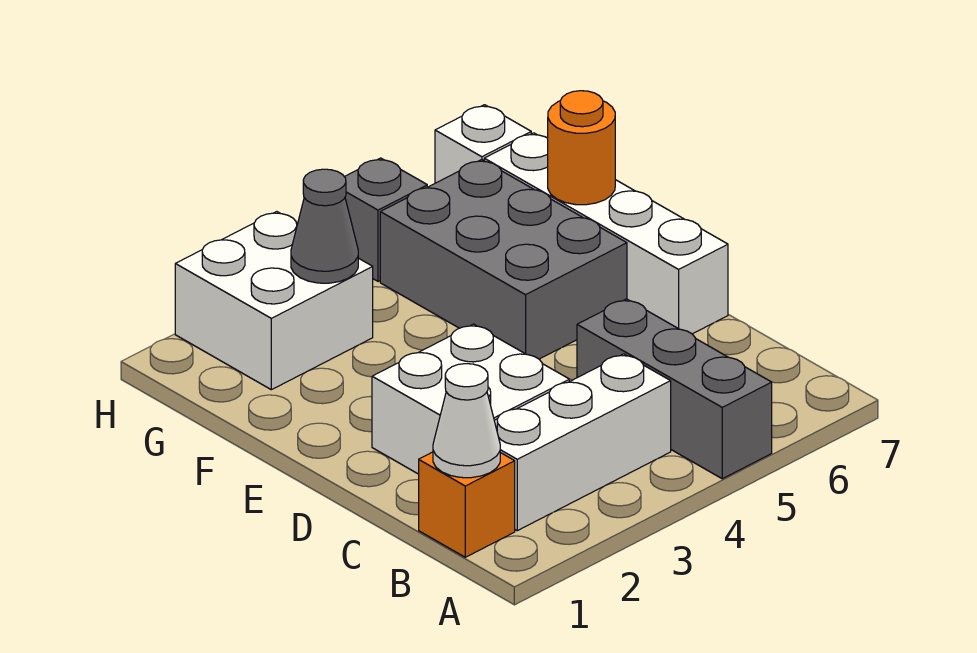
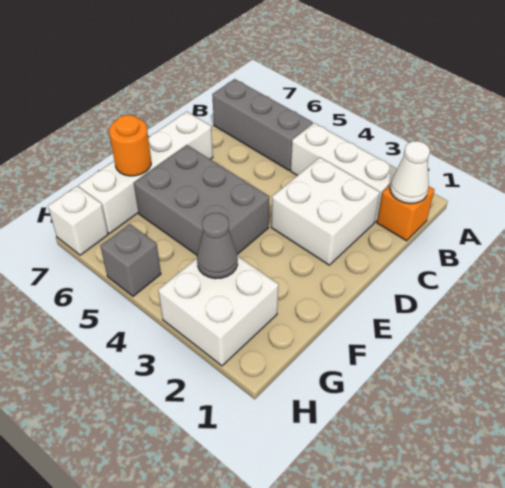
grey 1x3 brick [577,299,772,479] -> grey 1x3 brick turned to [212,79,313,170]
grey 2x3 brick [380,160,627,359] -> grey 2x3 brick turned to [134,145,269,255]

